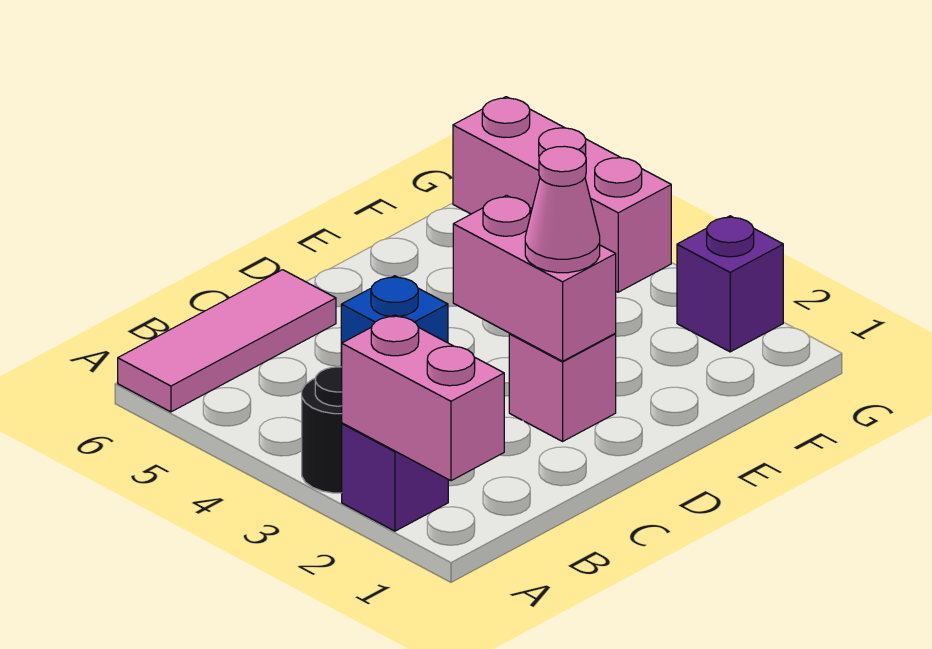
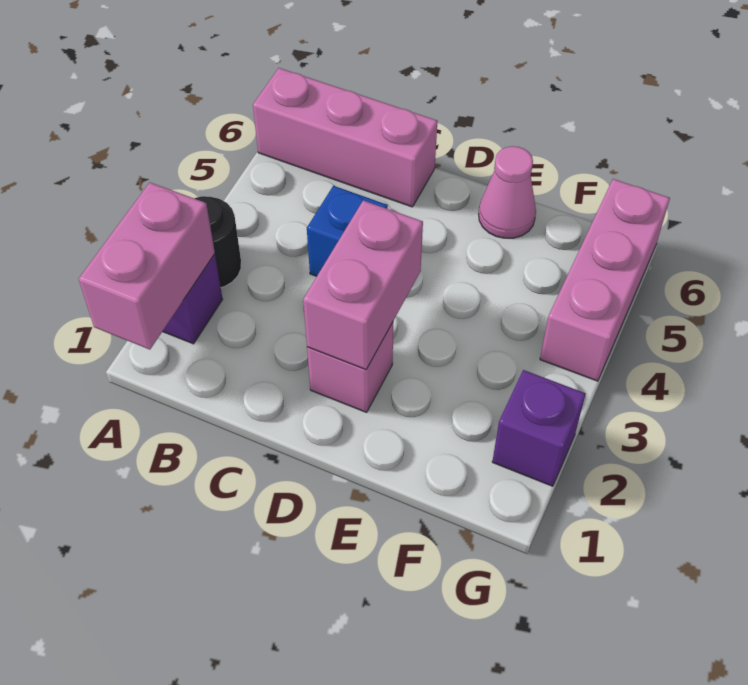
pink 1x3 tile [118,270,336,412] -> pink 1x3 brick [253,68,437,207]
pink 1x1 cone [525,146,600,273] -> pink 1x1 cone moved to [479,146,536,238]

